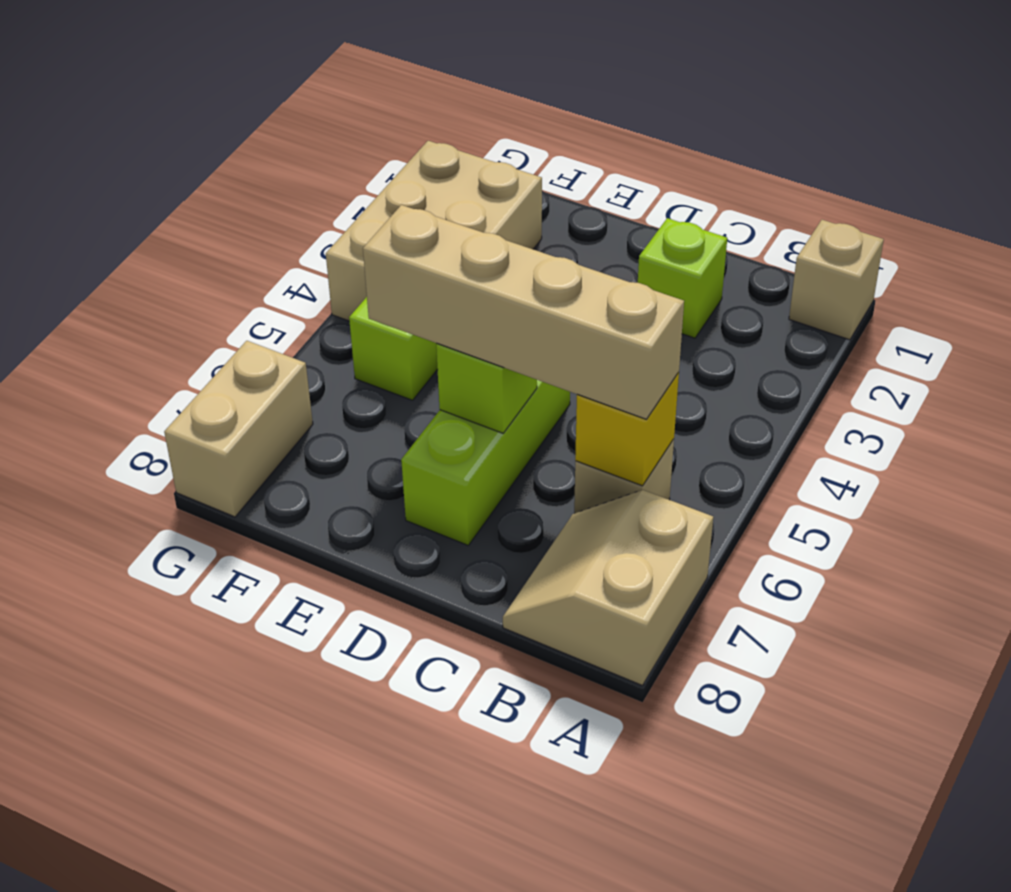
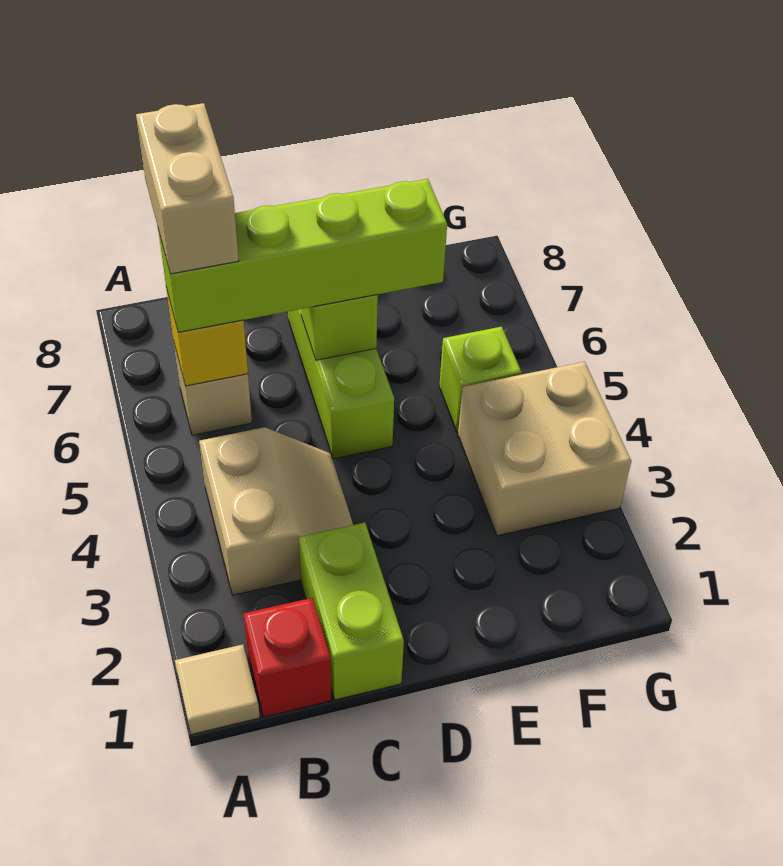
tan 1x1 brick [789,220,884,340] -> tan 1x1 tile [175,644,260,734]
tan 2x2 slope [503,490,713,686] -> tan 2x2 slope moved to [199,427,353,595]
none -> red 1x1 brick [244,598,331,717]
tan 1x4 brick [363,205,684,419] -> lime 1x4 brick [158,179,447,332]
lime 1x1 brick [638,218,727,338] -> lime 1x2 brick [299,523,404,700]
tan 2x3 brick [326,141,542,321] -> tan 2x2 brick [458,362,631,536]
tan 1x2 brick [164,341,313,517] -> tan 1x2 brick moved to [136,103,239,274]

